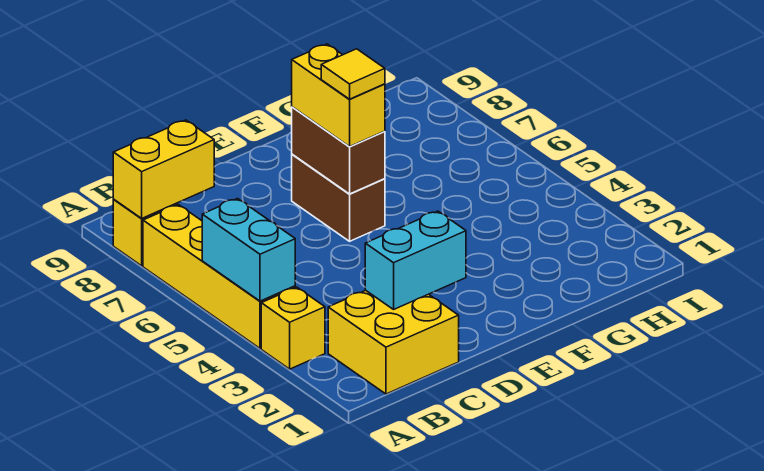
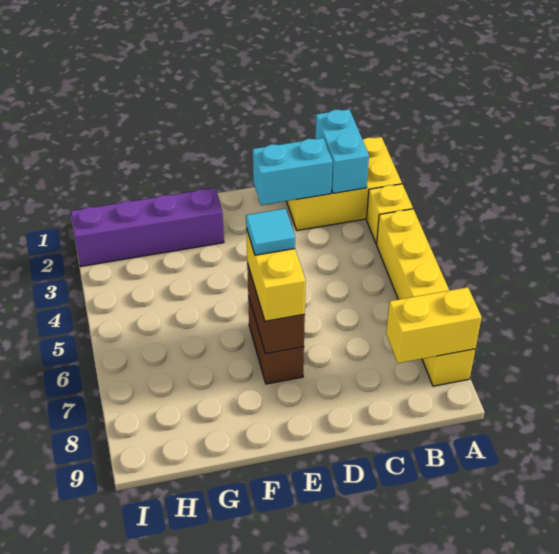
cyan 1x2 brick [202,199,295,301] -> cyan 1x2 brick moved to [315,109,369,193]
yellow 2x2 brick [328,290,459,394] -> yellow 2x3 brick [287,137,402,230]
yellow 1x1 tile [321,49,385,99] -> cyan 1x1 tile [246,209,295,255]
none -> purple 1x4 brick [71,188,224,267]

